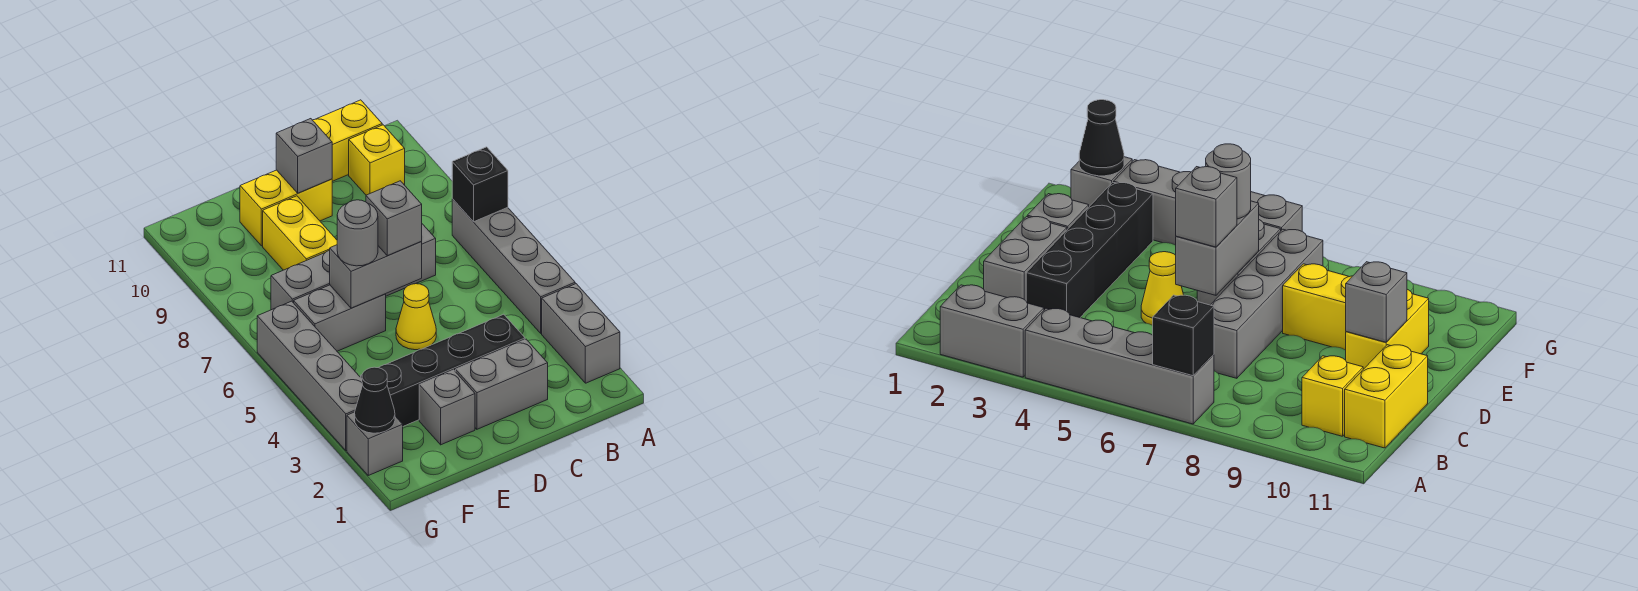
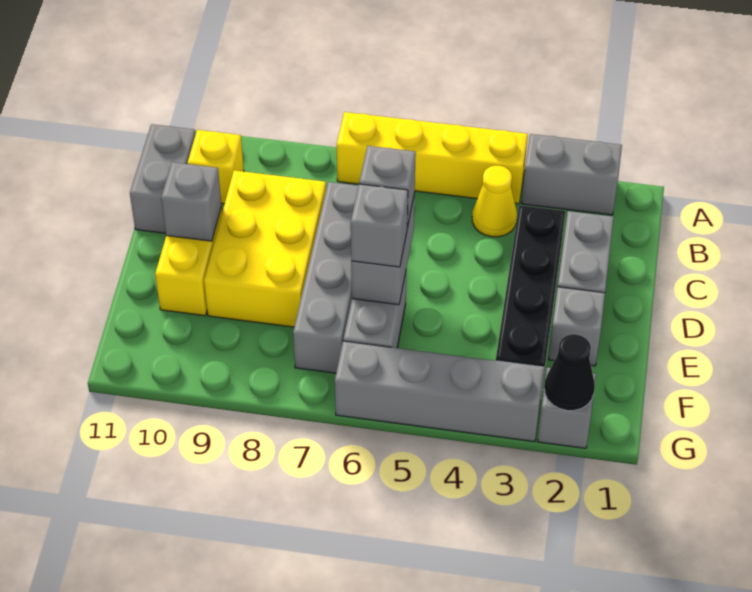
grey 1x4 brick [452,199,575,333] -> yellow 1x4 brick [337,112,528,204]
black 1x1 brick [452,147,508,222] -> none
yellow 1x2 brick [313,100,382,181] -> grey 1x2 brick [130,124,195,233]
yellow 1x1 cone [396,284,436,350] -> yellow 1x1 cone moved to [472,166,517,237]
grey 1x1 round brick [337,200,378,266] -> grey 1x1 brick [351,184,408,267]
yellow 1x2 brick [263,196,337,270] -> yellow 2x3 brick [204,170,326,327]

